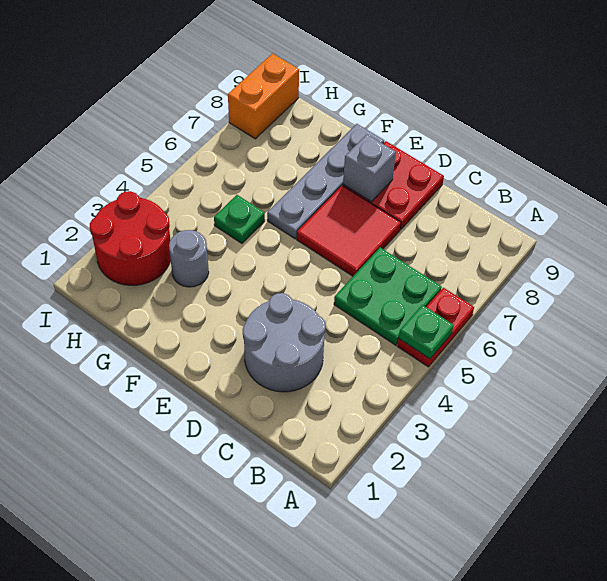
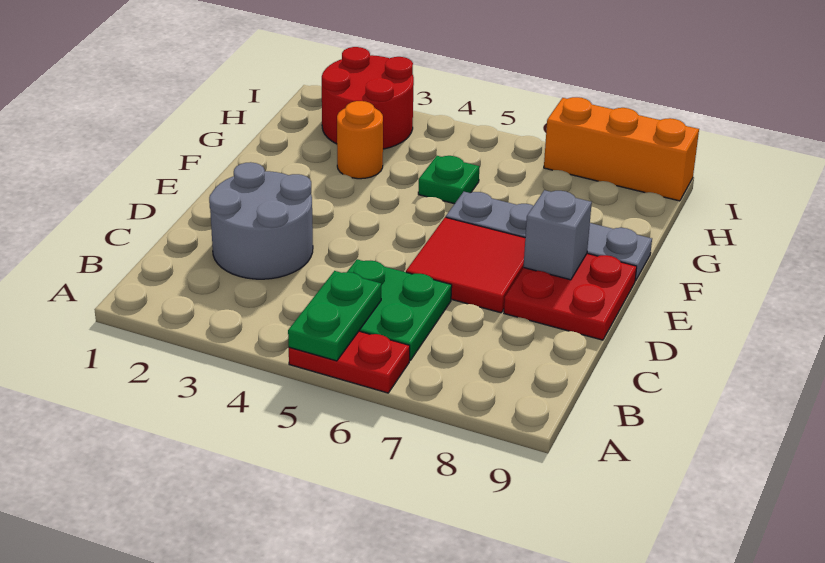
green 1x1 plate [399,305,454,359] -> green 1x2 plate [288,271,381,361]
grey 1x1 round brick [169,230,209,287] -> orange 1x1 round brick [337,101,383,179]
orange 1x2 brick [228,54,299,139] -> orange 1x3 brick [544,97,699,201]

